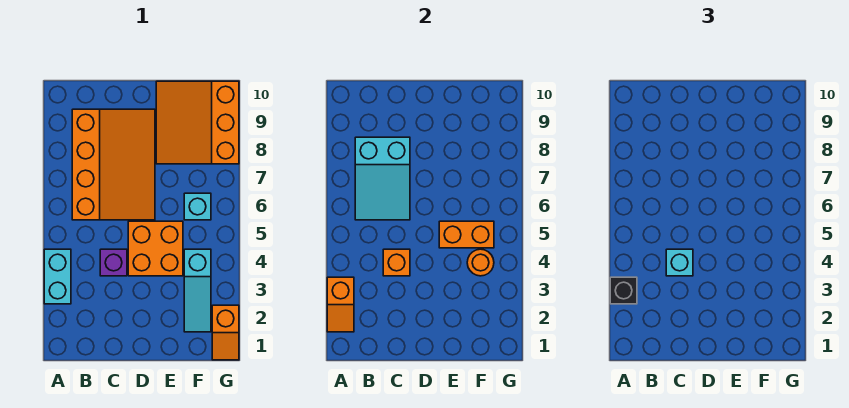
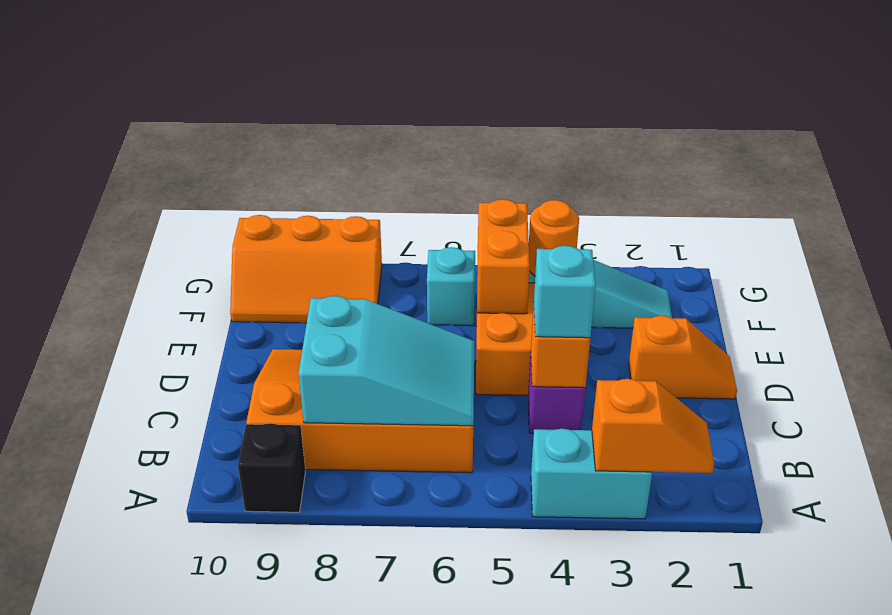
black 1x1 brick [610,277,637,304] -> black 1x1 brick moved to [238,424,305,512]
orange 3x3 slope [156,81,239,164] -> orange 2x3 slope [230,215,382,323]
orange 1x2 slope [212,305,239,360] -> orange 1x2 slope moved to [629,316,737,399]

